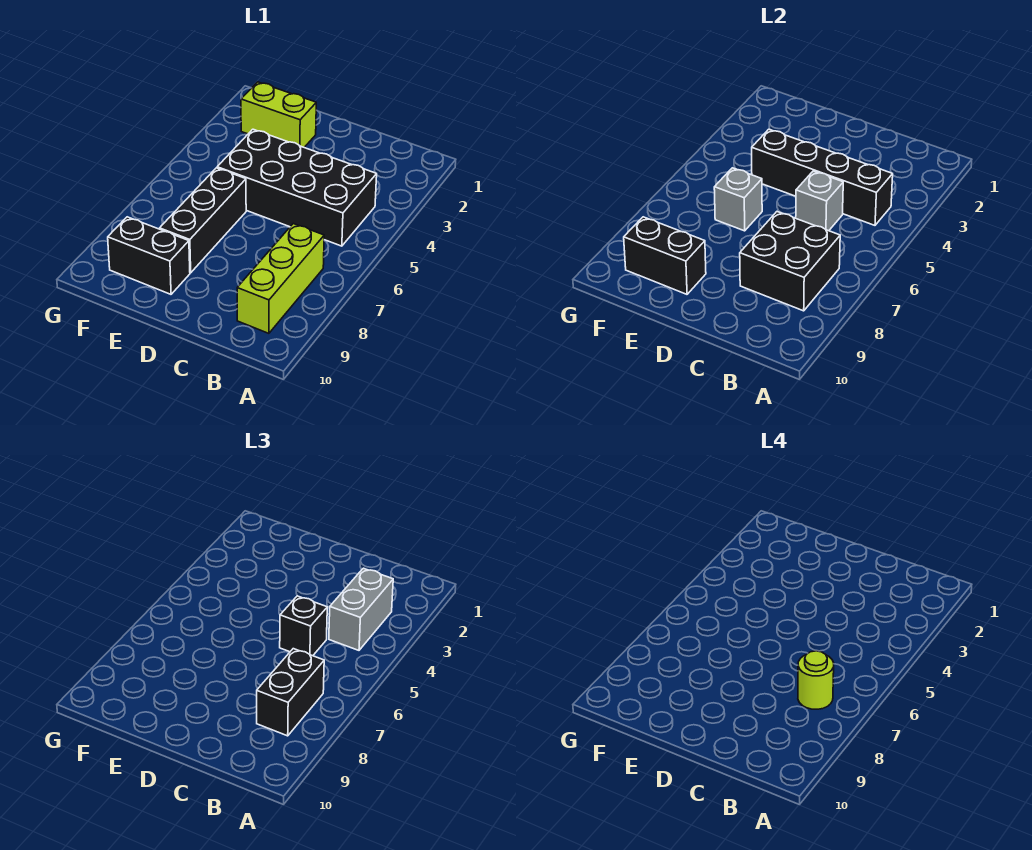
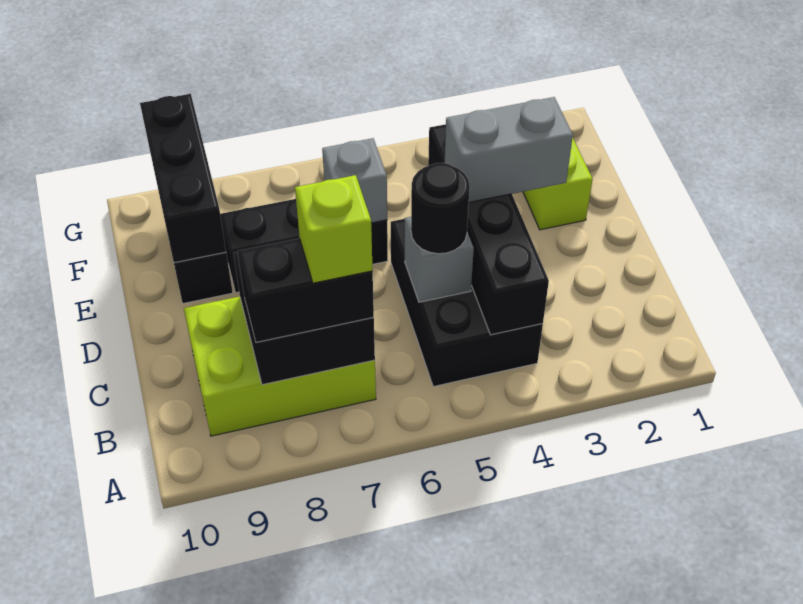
grey 1x2 brick [329,568,393,650] -> grey 1x2 brick moved to [445,97,573,202]
black 2x4 brick [217,129,377,246] -> black 2x3 brick [391,219,543,387]
lime 1x3 brick [237,224,324,333] -> lime 2x3 brick [184,296,376,436]
lime 1x1 round brick [798,651,834,709] -> lime 1x1 brick [295,175,373,283]
black 1x1 brick [280,596,327,656] -> black 1x1 round brick [411,163,470,254]
black 1x2 brick [624,217,706,294] -> black 1x3 brick [140,94,226,263]

